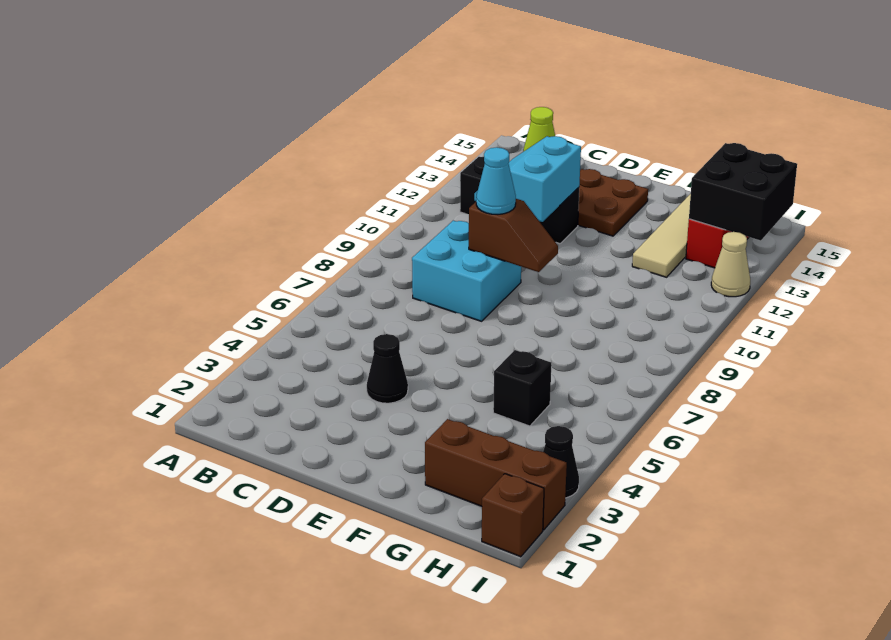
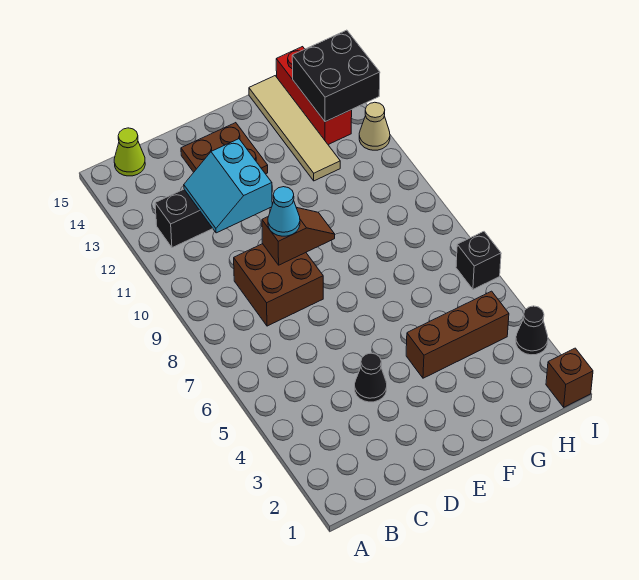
cyan 2x2 brick [412,221,521,321] -> brown 2x2 brick [234,244,323,326]
brown 1x3 brick [425,419,567,530] -> brown 1x3 brick moved to [406,291,509,378]
black 1x1 brick [493,350,551,426] -> black 1x1 brick moved to [456,232,501,289]

